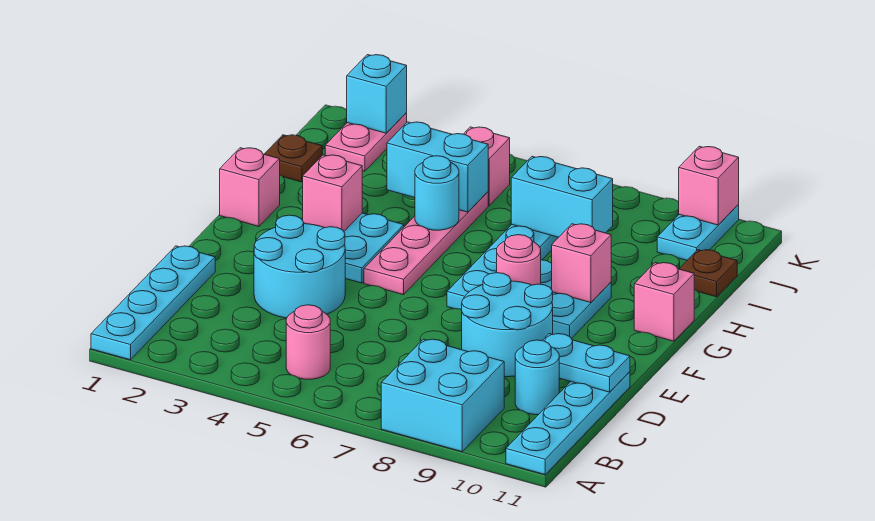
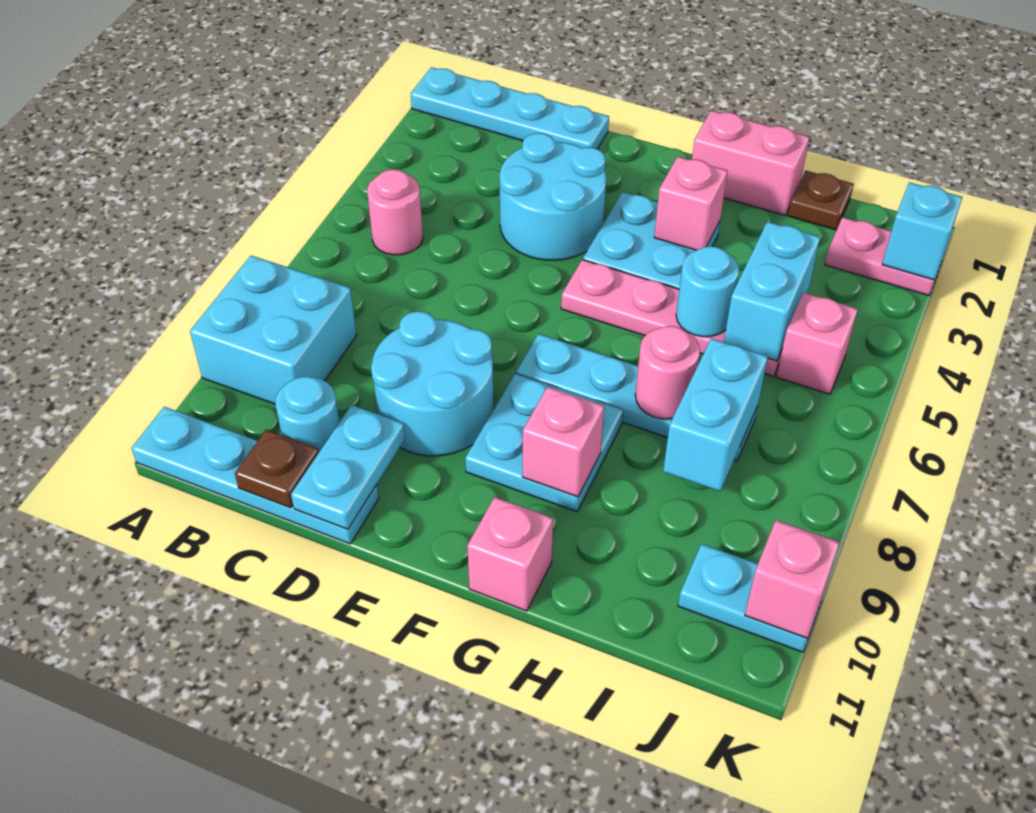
pink 1x1 round brick [497,235,541,285] -> pink 1x1 round brick moved to [635,326,700,419]
pink 1x1 brick [220,148,280,226] -> pink 1x2 brick [692,110,810,215]
brown 1x1 plate [679,250,737,297] -> brown 1x1 plate moved to [235,430,319,508]

